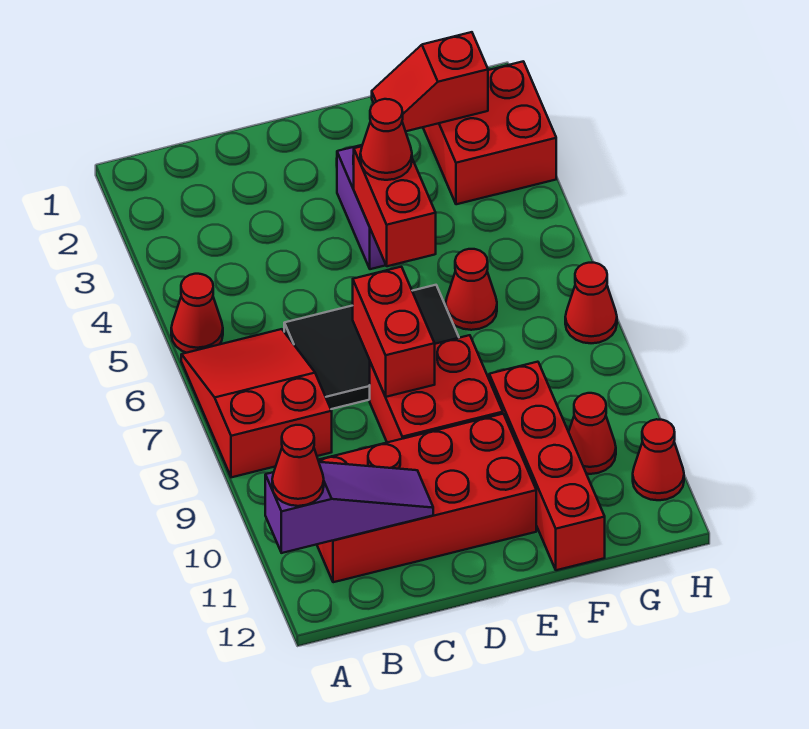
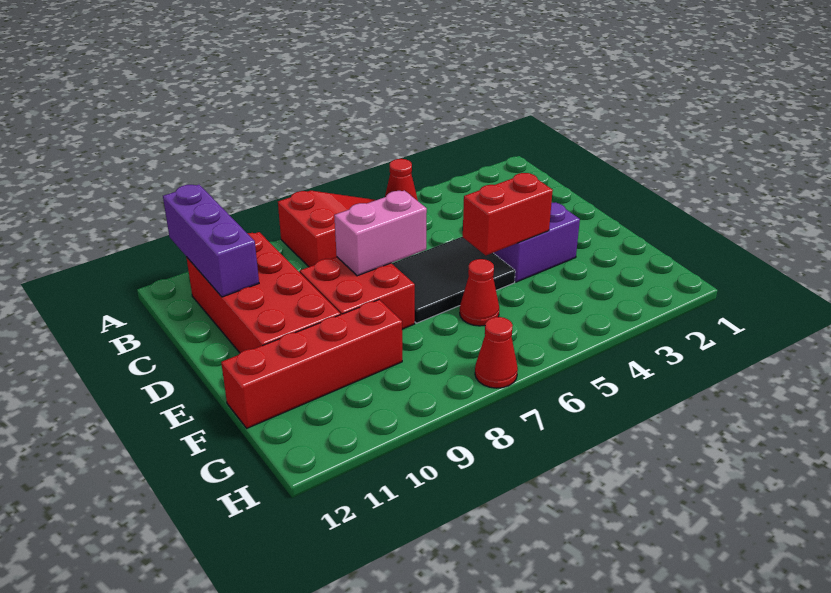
purple 1x3 slope [265,462,433,553] -> purple 1x3 brick [163,185,259,297]
red 1x1 cone [272,425,324,506] -> none
black 2x3 tile [284,285,459,409] -> black 2x3 tile turned to [392,237,515,323]
red 1x2 brick [353,267,435,397] -> pink 1x2 brick [334,190,427,276]
red 1x1 cone [360,99,412,180] -> none
red 1x2 slope [372,32,488,131] -> none
red 2x2 brick [423,61,556,204] -> none
red 1x1 cone [569,393,616,474] -> none
red 1x1 cone [633,419,684,500] -> none

